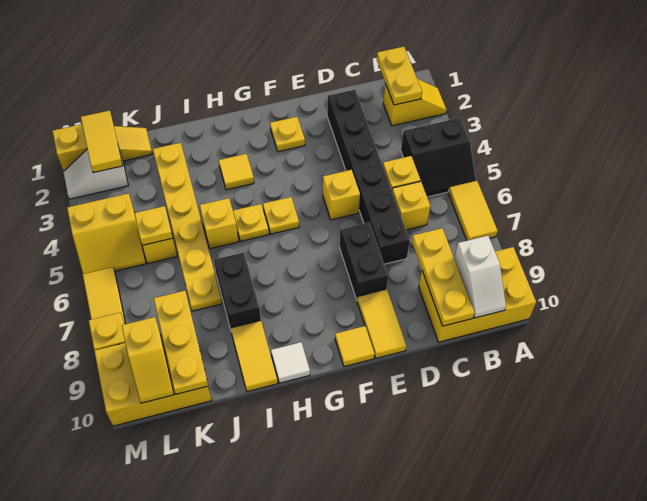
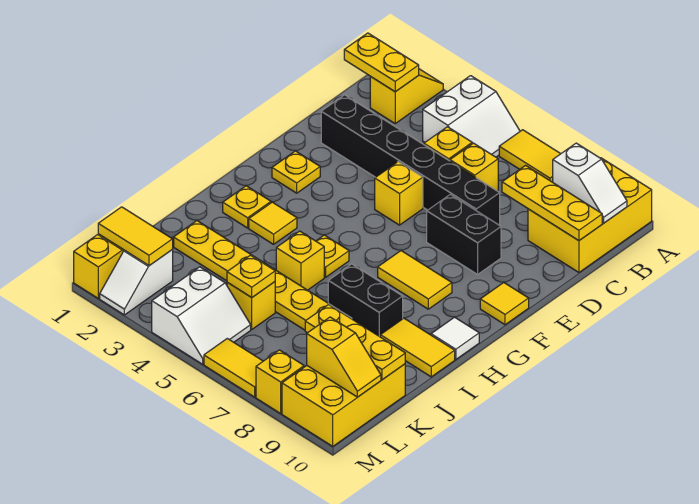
black 2x2 slope [401,118,476,197] -> white 2x2 slope [423,76,520,157]
yellow 1x2 tile [357,290,406,358] -> yellow 1x2 tile moved to [378,251,452,309]
yellow 1x1 plate [263,197,299,234] -> yellow 1x1 plate moved to [223,186,271,228]
yellow 2x2 slope [67,193,146,274] -> white 2x2 slope [152,267,251,364]

